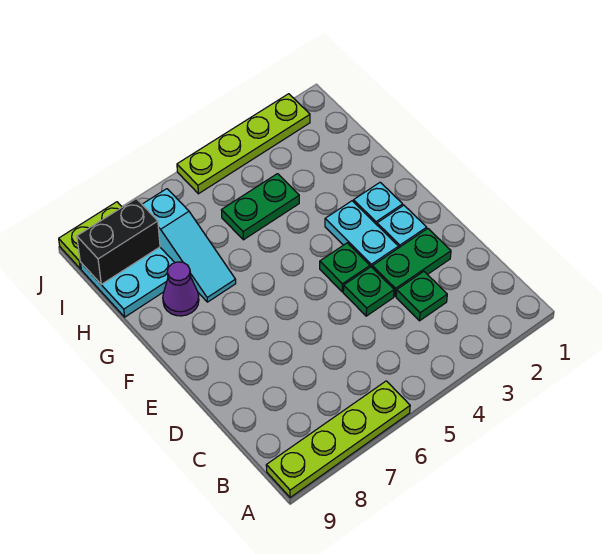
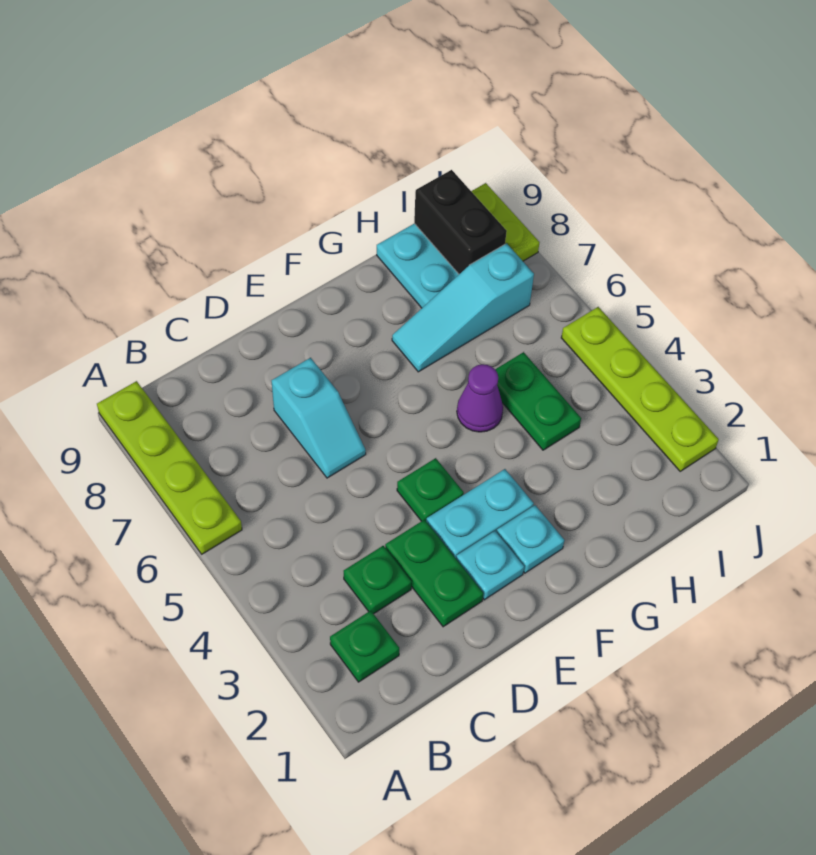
green 1x1 plate [343,267,394,316] -> green 1x1 plate moved to [330,611,399,682]
none -> cyan 1x2 slope [272,358,366,478]
purple 1x1 cone [163,262,199,316] -> purple 1x1 cone moved to [457,364,503,432]

